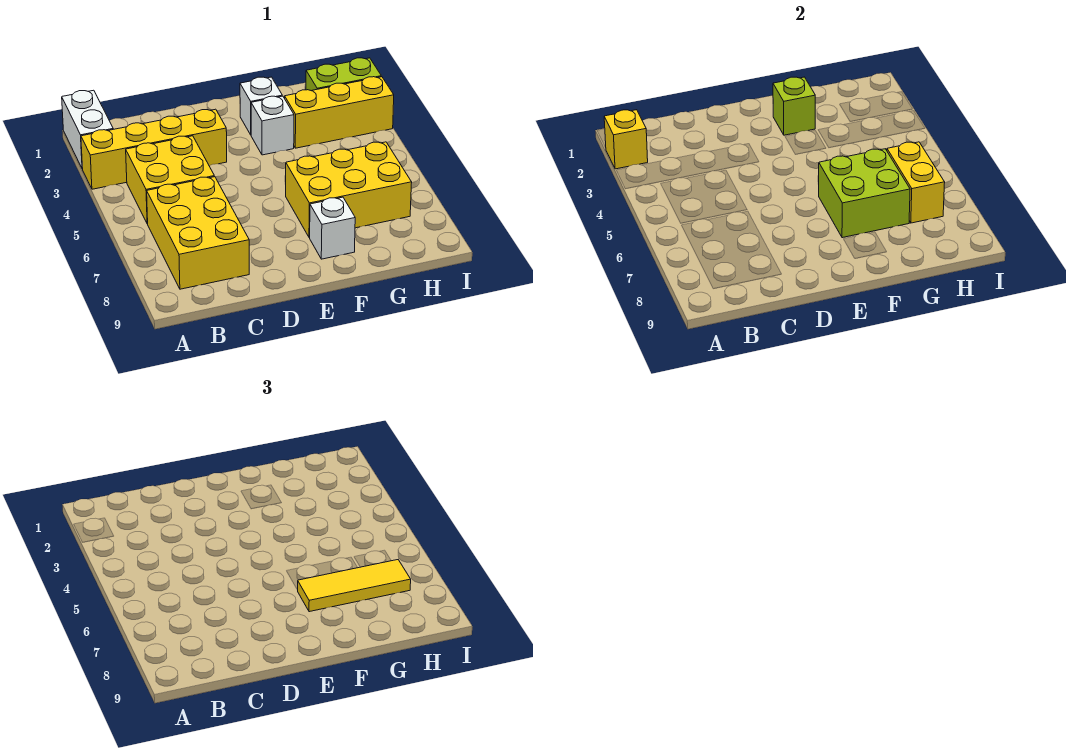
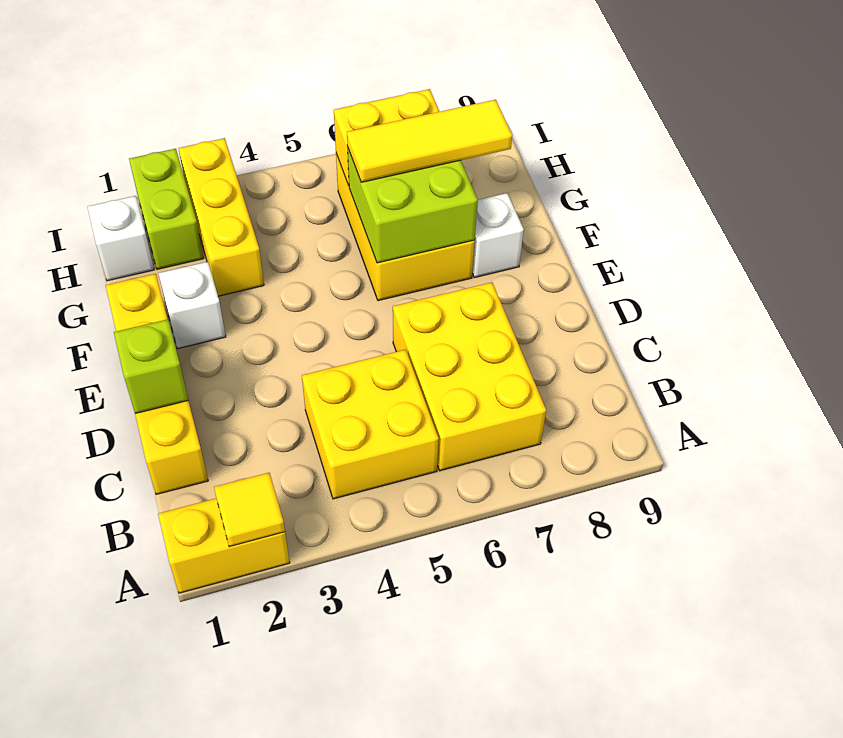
white 1x2 brick [62,90,113,169] -> yellow 1x2 brick [158,498,290,593]
yellow 1x1 brick [604,110,648,169] -> yellow 1x1 tile [214,473,285,547]
yellow 1x4 brick [81,109,227,189] -> yellow 1x4 brick moved to [106,274,208,494]
yellow 2x3 brick [147,177,249,289] -> yellow 2x3 brick turned to [393,282,546,471]
lime 1x1 brick [773,77,815,135] -> lime 1x1 brick moved to [114,319,188,413]
white 1x1 brick [251,96,294,155] -> white 1x1 brick moved to [88,196,154,281]
yellow 1x3 tile [298,560,411,612] -> yellow 1x3 tile turned to [347,100,512,182]

